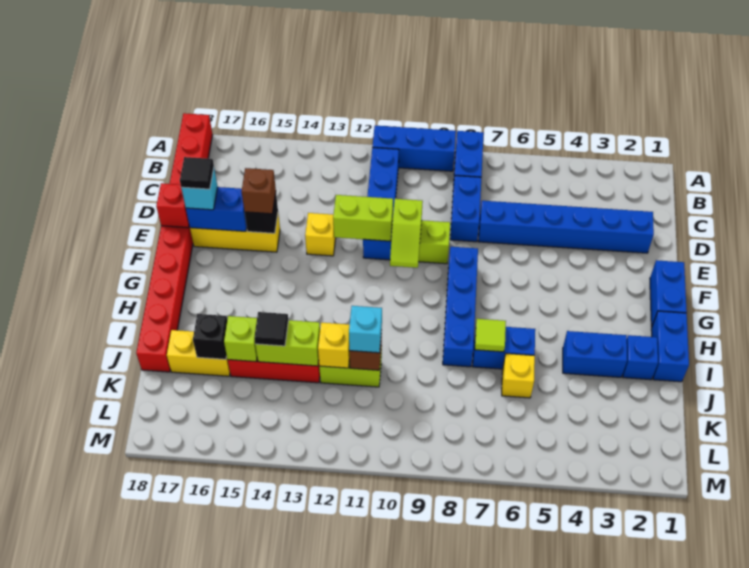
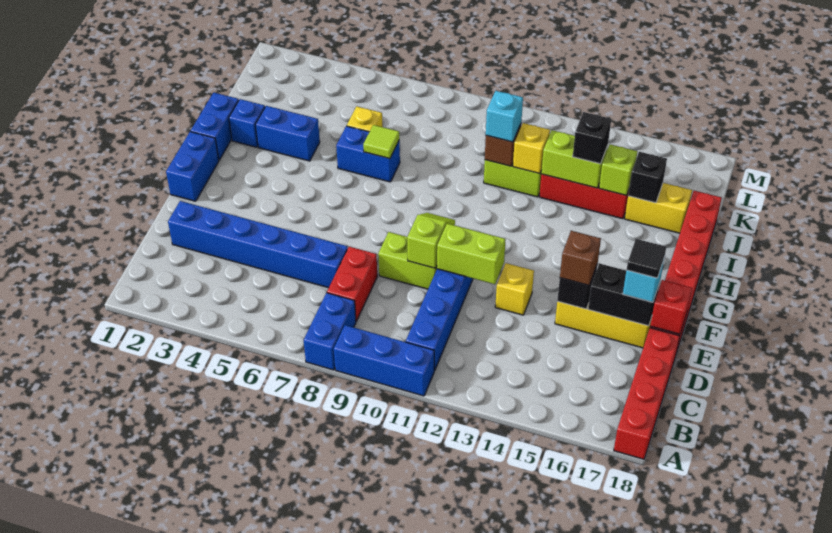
blue 1x2 brick [450,176,481,242] -> red 1x2 brick [327,247,377,321]
blue 1x2 brick [186,187,247,231] -> black 1x2 brick [588,263,660,326]
blue 1x4 brick [443,247,478,367] -> none
black 1x1 tile [254,312,288,346] -> black 1x1 brick [573,112,611,164]

